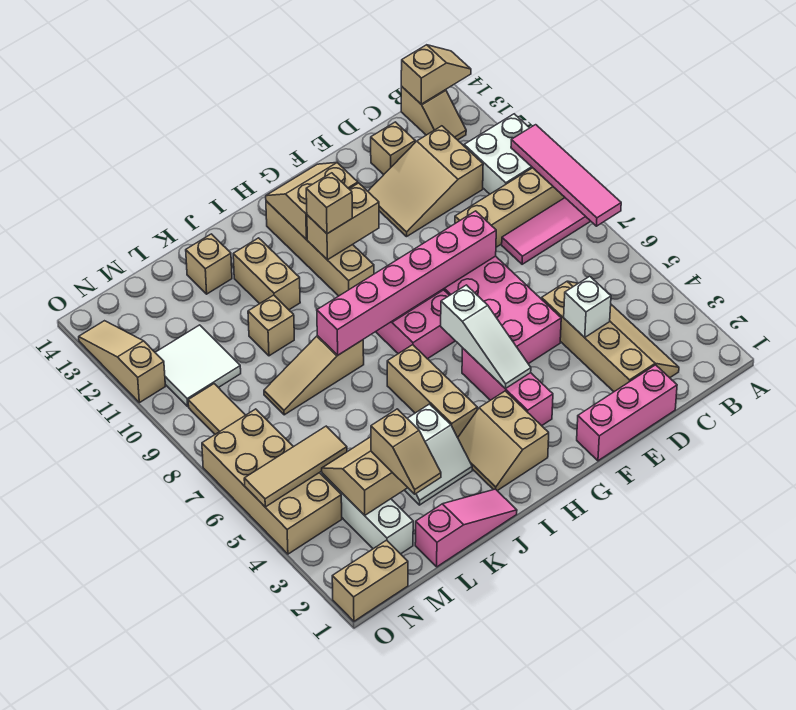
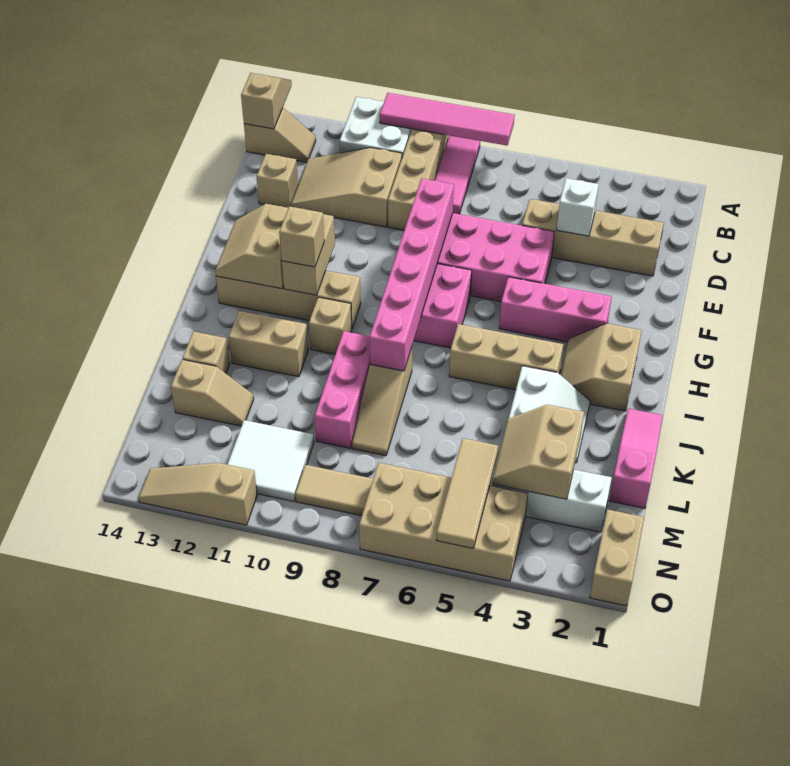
tan 2x3 slope [368,126,483,237] -> tan 2x3 slope turned to [291,148,402,227]
pink 1x3 brick [577,365,677,461] -> pink 1x3 brick moved to [315,331,370,448]
white 1x3 slope [441,285,531,389] -> none
tan 2x2 slope [458,391,549,491] -> tan 2x2 slope turned to [560,324,642,411]
tan 1x1 brick [248,295,294,356] -> tan 1x1 brick moved to [309,297,352,354]
tan 1x2 slope [371,409,441,494] -> tan 1x2 slope moved to [171,359,254,426]

